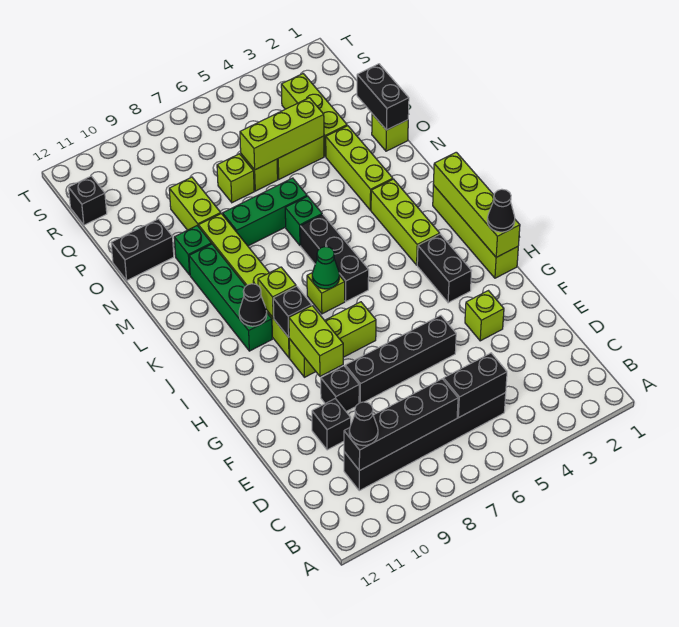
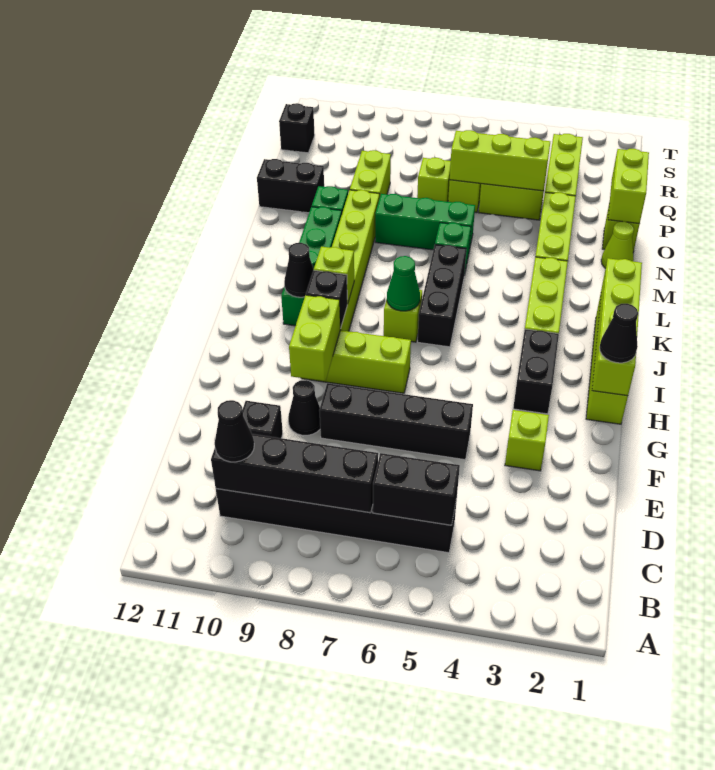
black 1x1 brick [321,366,359,411] -> black 1x1 cone [288,380,320,435]
none -> lime 1x1 cone [601,221,634,268]
black 1x2 brick [357,64,409,130] -> lime 1x2 brick [608,149,649,224]

